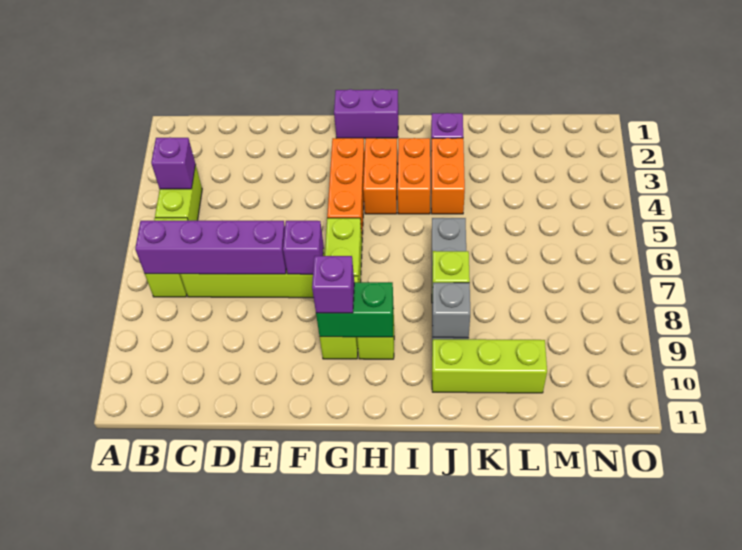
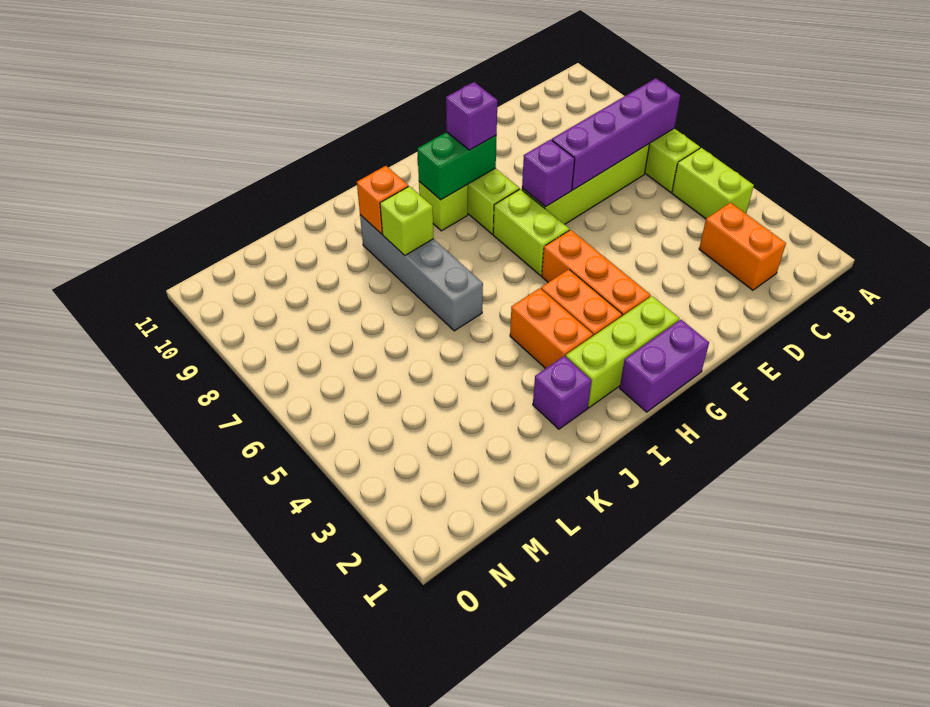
purple 1x1 brick [151,137,196,189] -> none
orange 1x2 brick [431,138,465,214] -> orange 1x2 brick moved to [699,203,786,290]
grey 1x1 brick [432,283,470,338] -> orange 1x1 brick [357,166,408,234]
lime 1x3 brick [432,339,547,393] -> lime 1x3 brick moved to [566,296,679,408]

